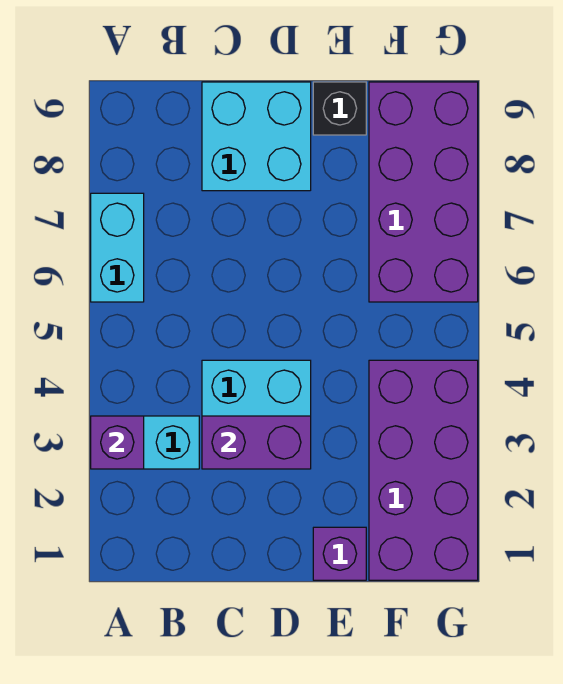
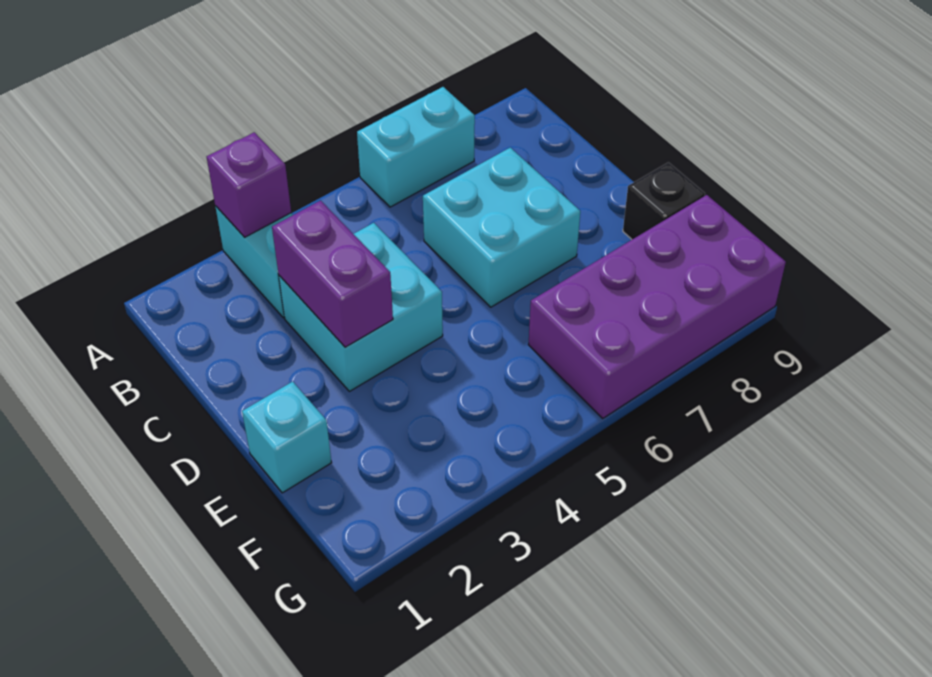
cyan 2x2 brick [202,82,311,191] -> cyan 2x2 brick moved to [423,148,580,307]
purple 1x1 brick [313,527,366,580] -> cyan 1x1 brick [242,382,332,493]
purple 2x4 brick [369,360,478,580] -> none

